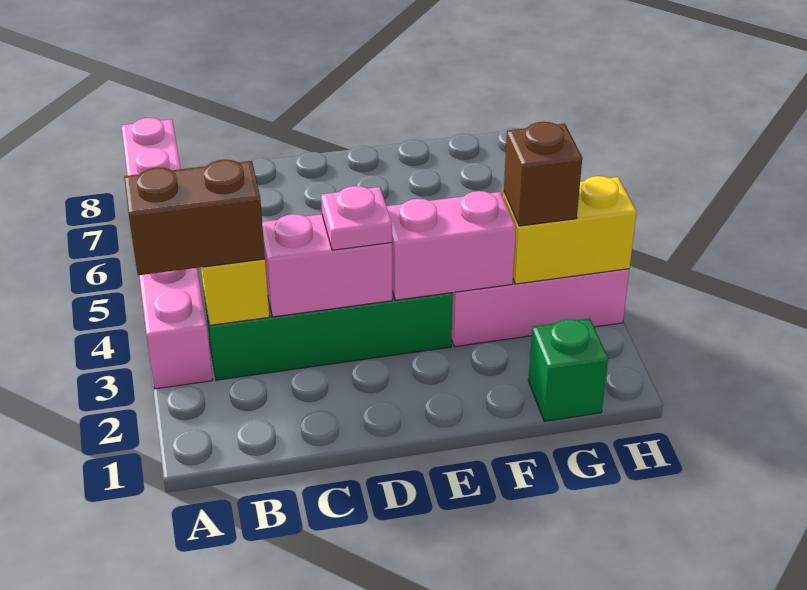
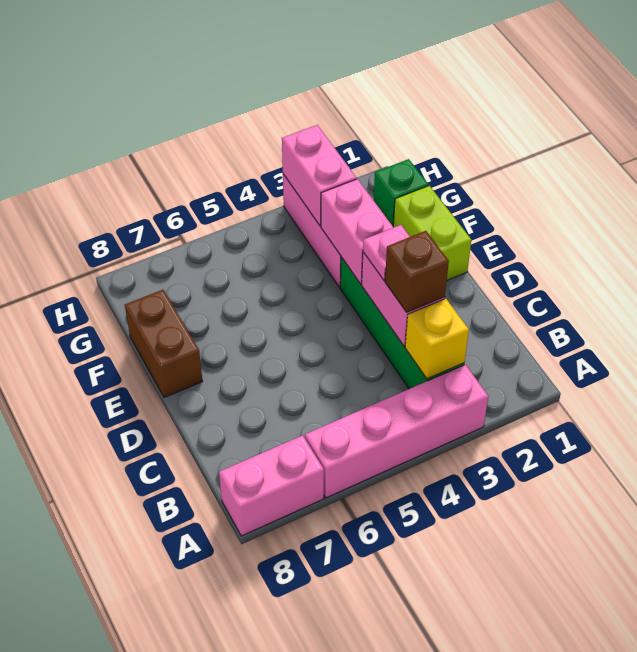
brown 1x2 brick [124,160,265,275] -> brown 1x2 brick moved to [125,290,203,398]
none -> lime 1x2 brick [393,186,471,280]
yellow 1x2 brick [503,176,637,284] -> pink 1x2 brick [282,125,357,226]
brown 1x1 brick [504,122,582,226] -> brown 1x1 brick moved to [385,231,449,312]

